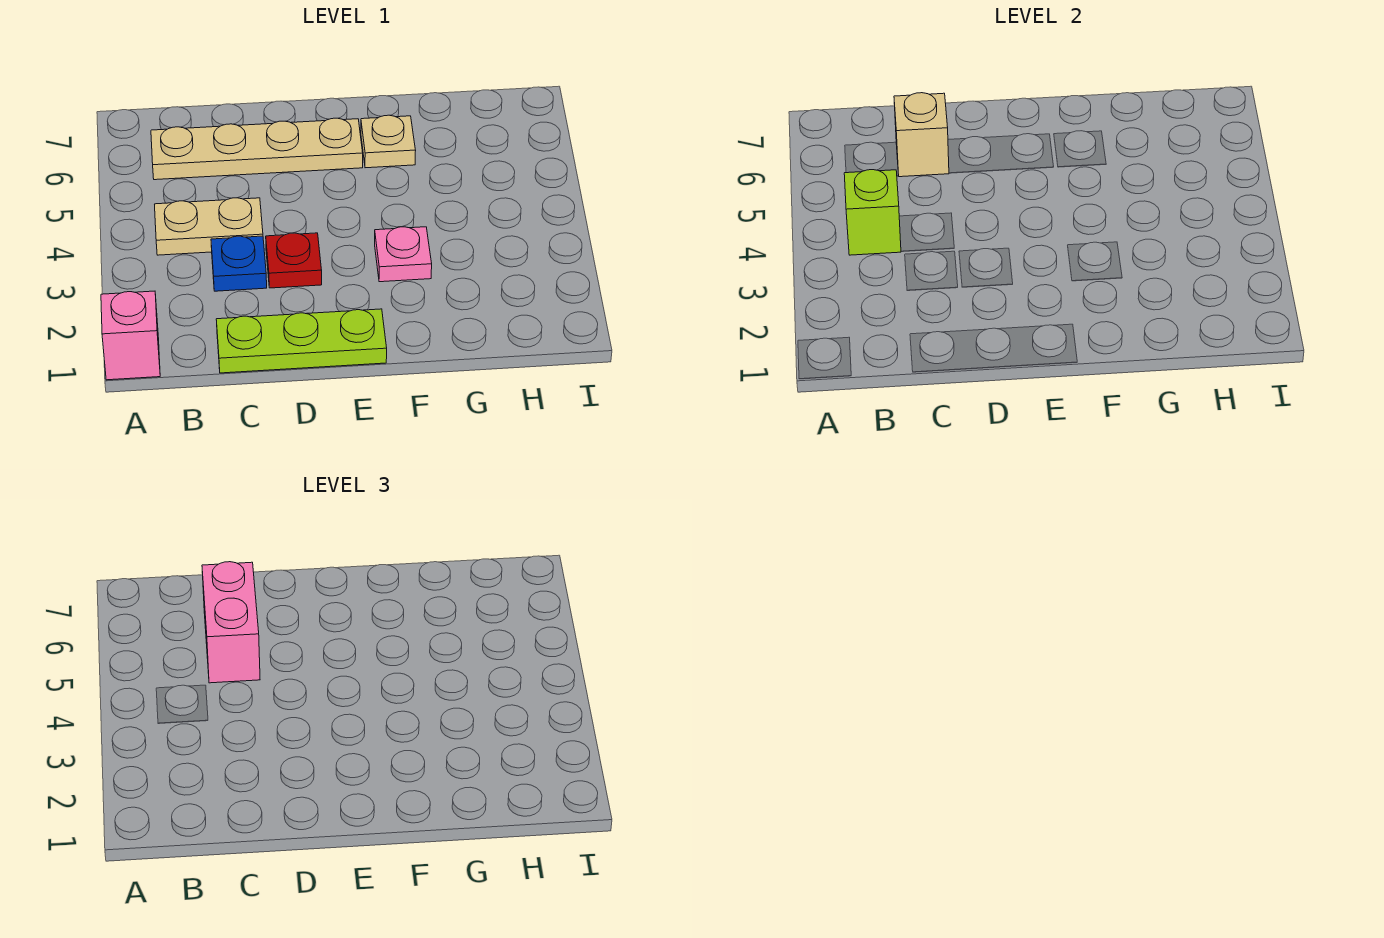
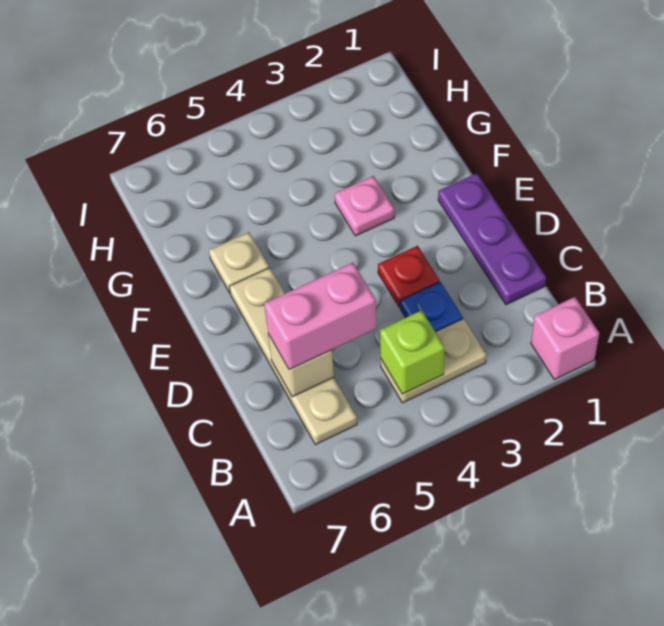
tan 1x2 plate [155,198,263,255] -> tan 1x2 plate turned to [380,319,486,403]
lime 1x3 plate [216,309,387,373] -> purple 1x3 plate [438,173,546,305]

